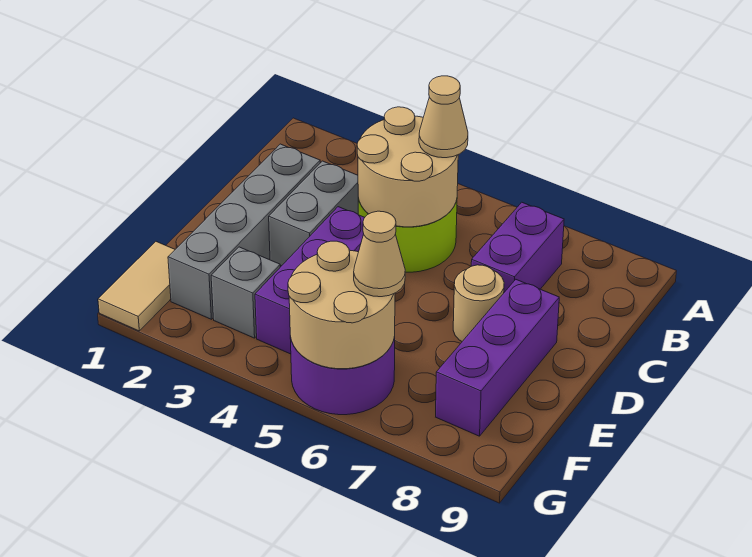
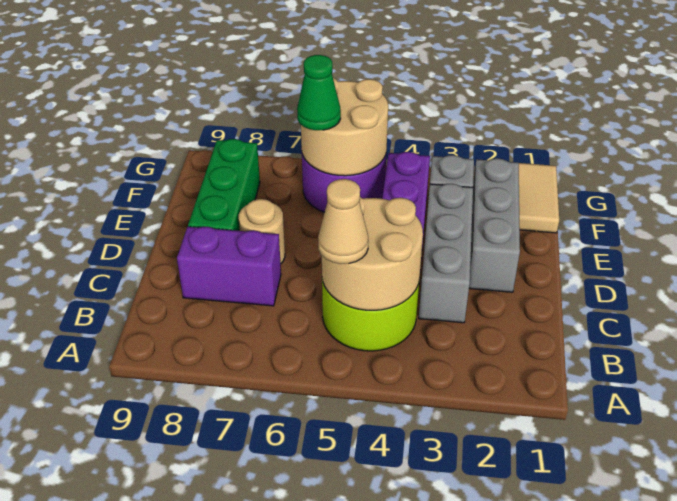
purple 1x2 brick [471,202,564,292] -> purple 1x2 brick turned to [177,227,281,306]
grey 1x4 brick [168,144,320,319] -> grey 1x3 brick [469,158,520,292]
grey 1x2 brick [269,161,358,266] -> grey 1x3 brick [419,184,473,323]
purple 1x3 brick [436,280,559,436] -> green 1x3 brick [188,139,260,231]
tan 1x1 cone [354,211,405,297] -> green 1x1 cone [297,55,341,130]

